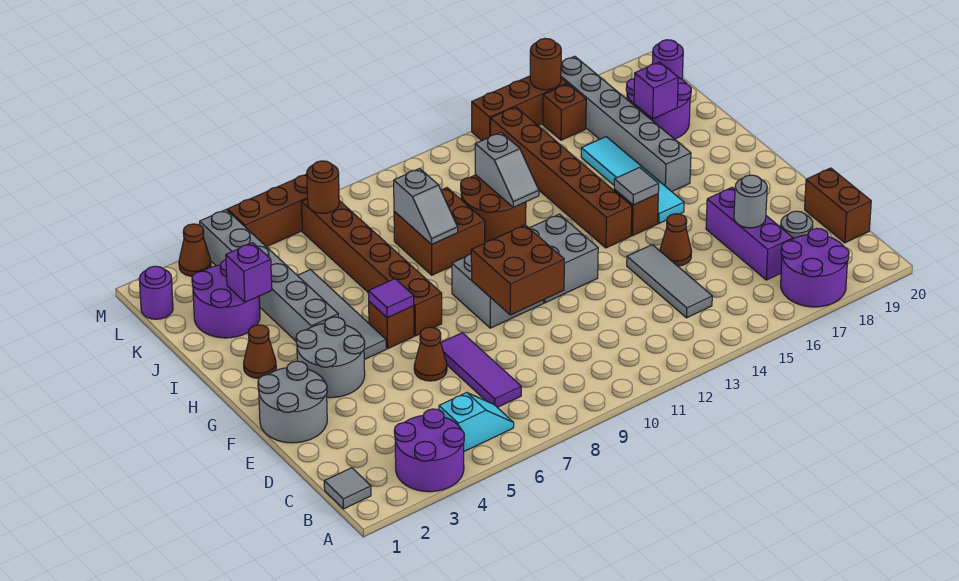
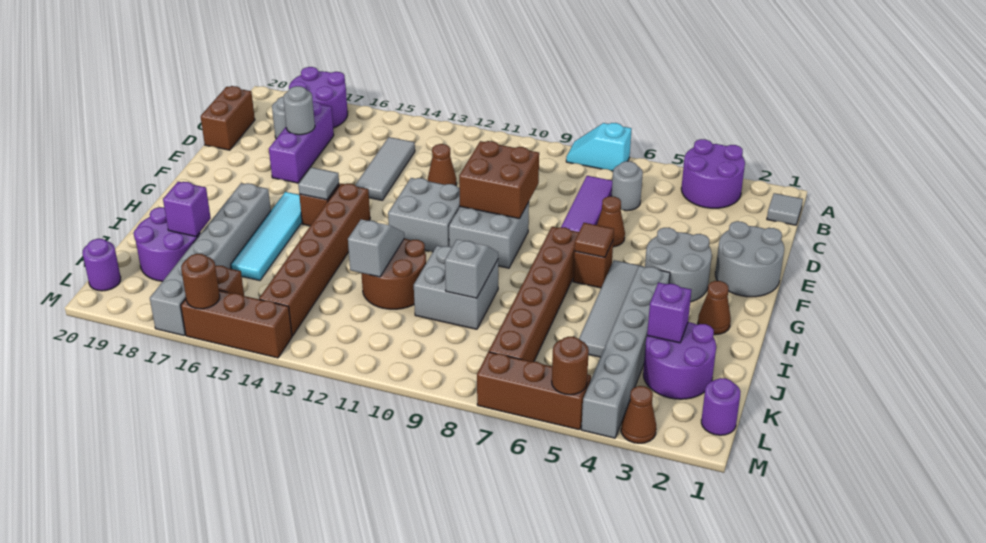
cyan 1x2 slope [439,393,514,451] -> cyan 1x2 slope moved to [566,123,632,171]
none -> grey 1x1 round brick [612,161,643,211]
brown 1x1 cone [660,214,692,266] -> brown 1x1 cone moved to [428,144,457,185]
purple 1x1 tile [368,279,414,318] -> brown 1x1 tile [574,223,614,257]
brown 2x2 brick [394,188,485,275] -> grey 2x2 brick [414,246,498,329]
brown 1x1 round brick [307,161,339,213] -> brown 1x1 round brick moved to [552,337,589,395]

